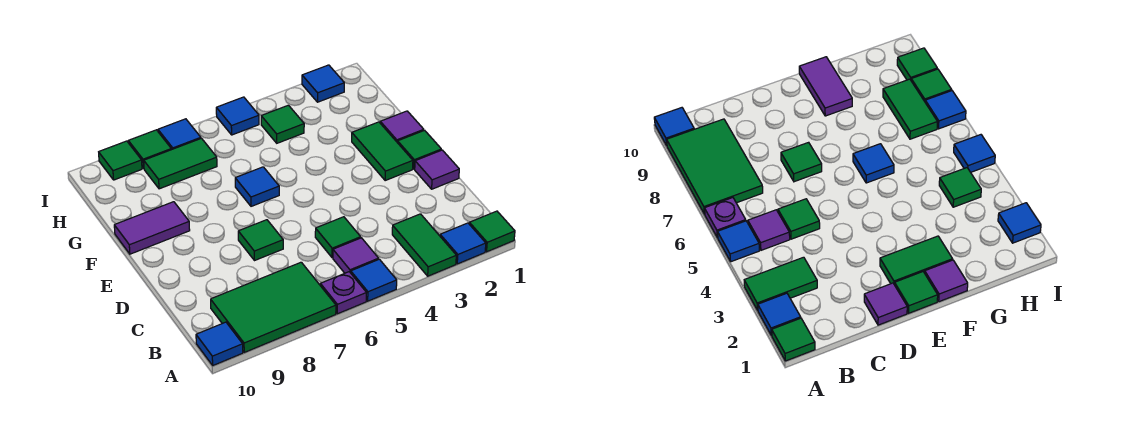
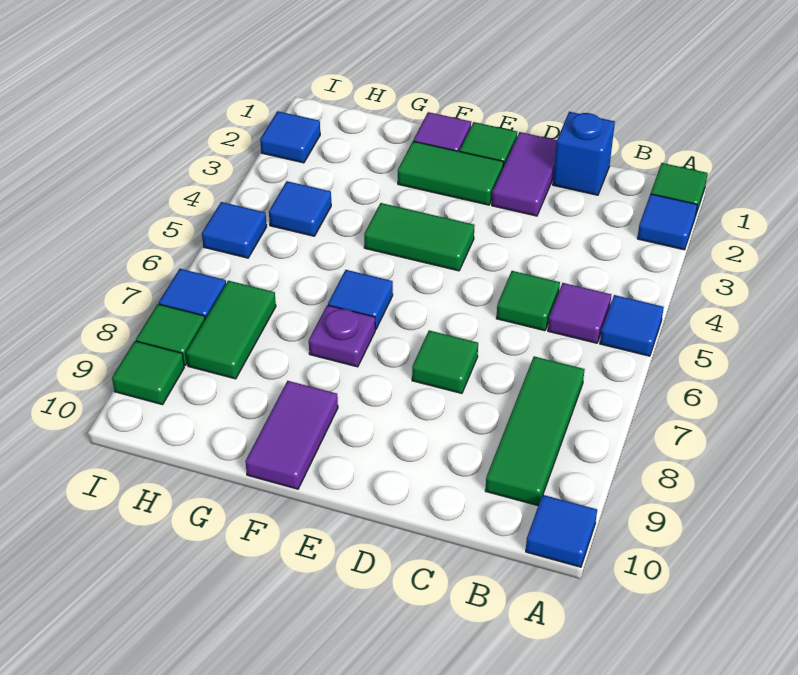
green 1x2 tile [392,214,456,276] -> green 1x2 tile moved to [364,203,475,271]
purple 1x1 plate [320,272,366,314] -> purple 1x1 plate moved to [309,305,375,367]
green 2x3 tile [211,262,336,352] -> green 1x3 tile [485,356,585,505]
none -> blue 1x1 brick [553,112,615,195]
purple 1x1 tile [415,150,459,189] -> purple 1x2 tile [492,132,557,216]
green 1x1 tile [261,105,304,143] -> blue 1x1 tile [269,181,331,236]

